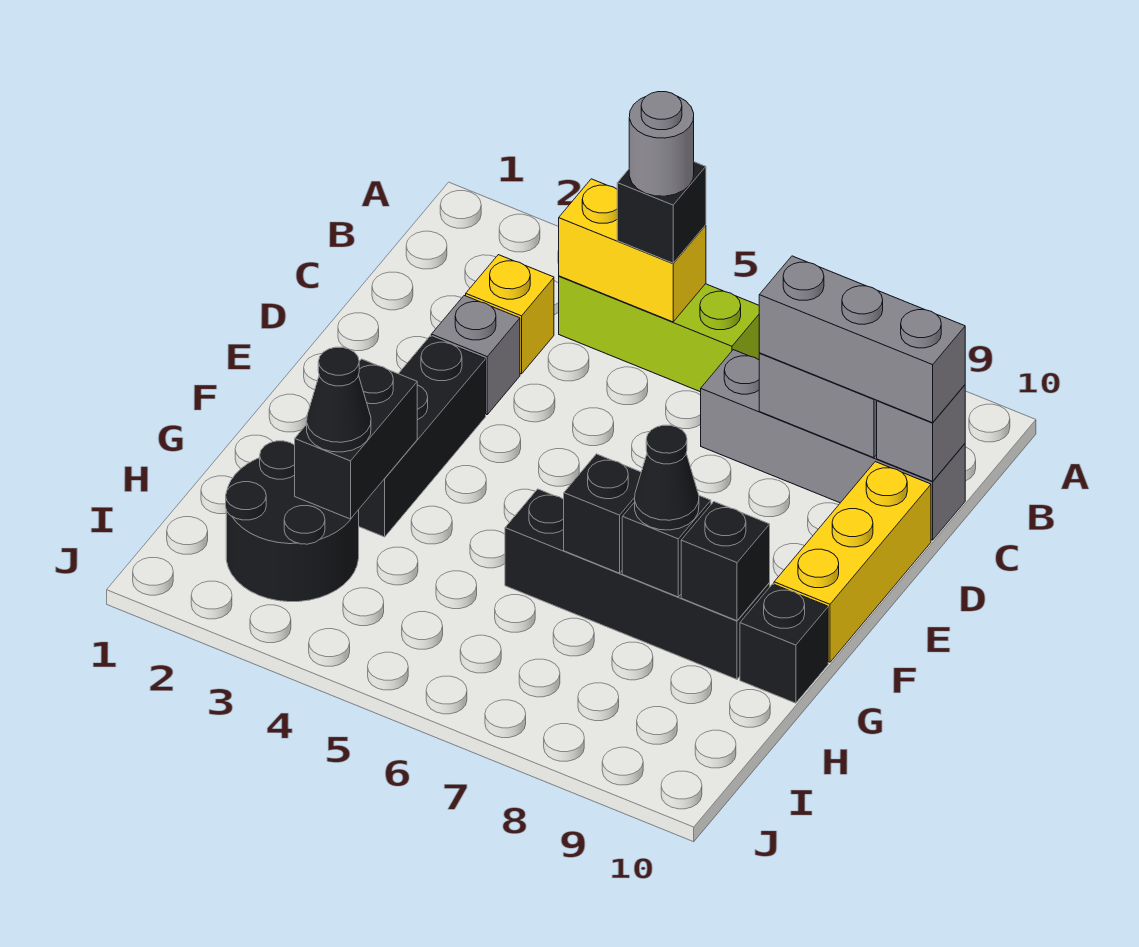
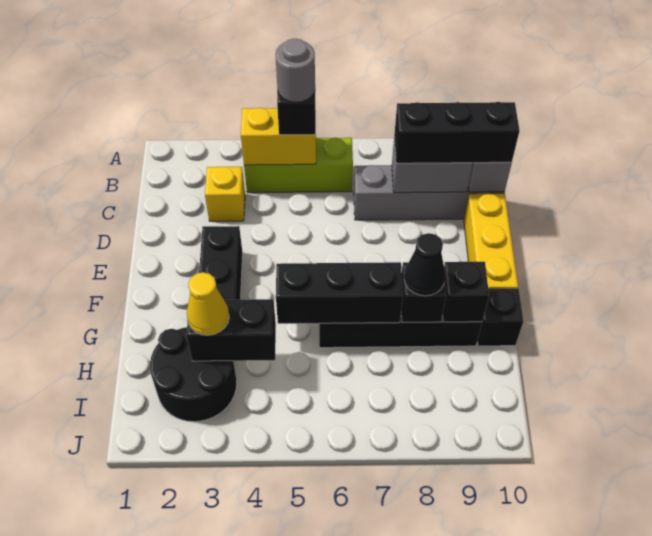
grey 1x3 brick [759,256,965,423] -> black 1x3 brick [394,102,519,163]
grey 1x1 brick [431,296,520,415] -> none
black 1x2 brick [295,359,417,519] -> black 1x2 brick turned to [186,299,276,361]
black 1x1 brick [564,454,641,573] -> black 1x3 brick [276,262,403,324]
black 1x1 cone [307,347,371,452] -> yellow 1x1 cone [187,272,229,335]

